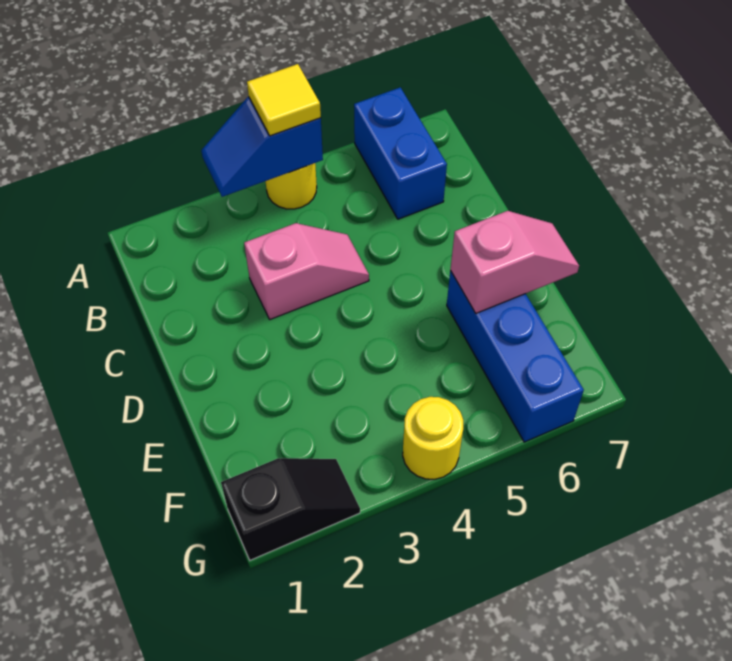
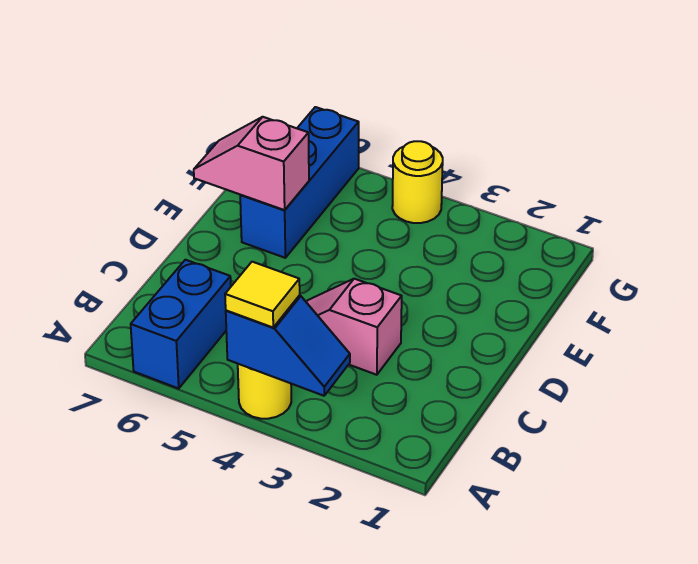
black 1x2 slope [221,458,360,560] -> none

